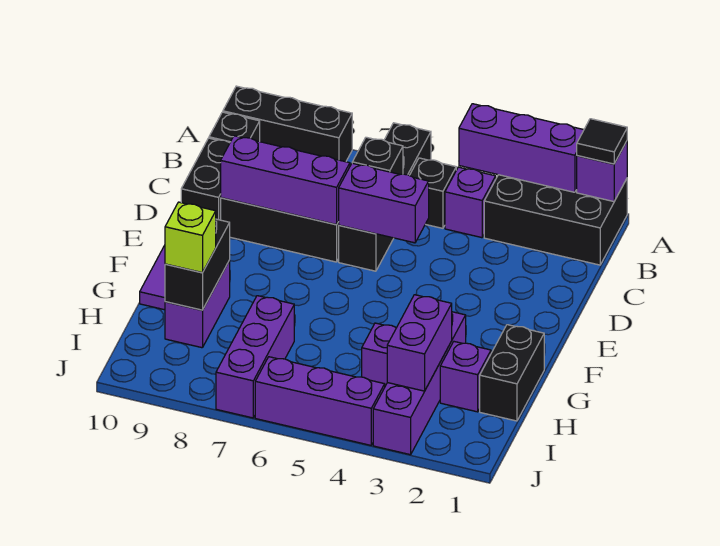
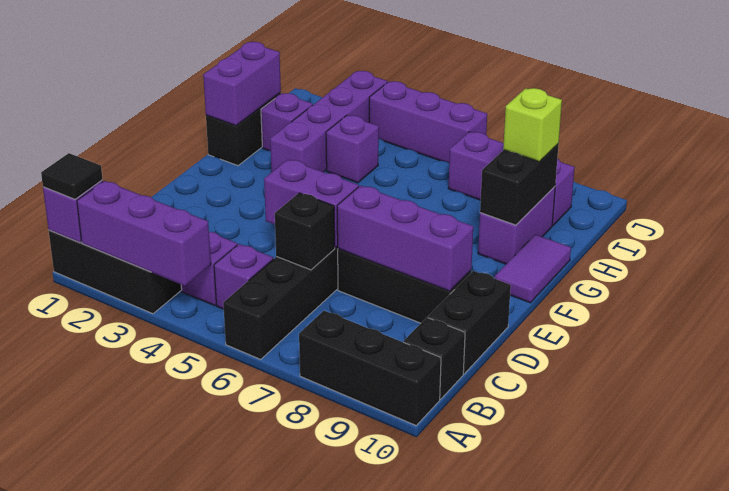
black 1x1 brick [410,158,456,228] -> purple 1x1 brick [214,244,273,309]
purple 1x2 brick [387,295,452,391] -> purple 1x2 brick moved to [203,42,281,126]
purple 1x3 brick [216,296,294,418] -> purple 1x3 brick turned to [448,132,575,226]

